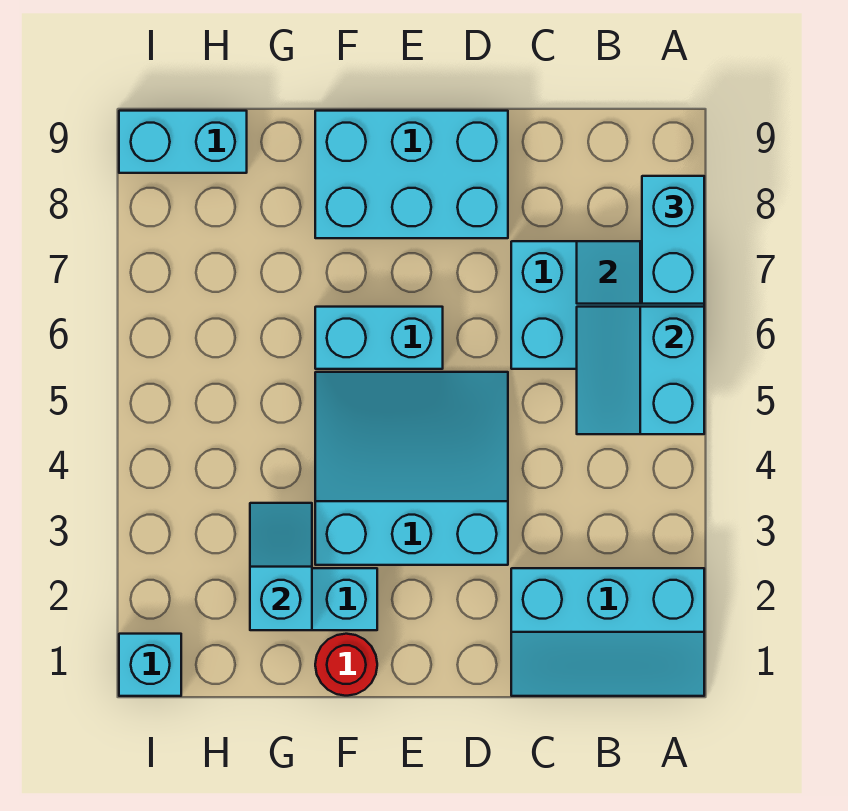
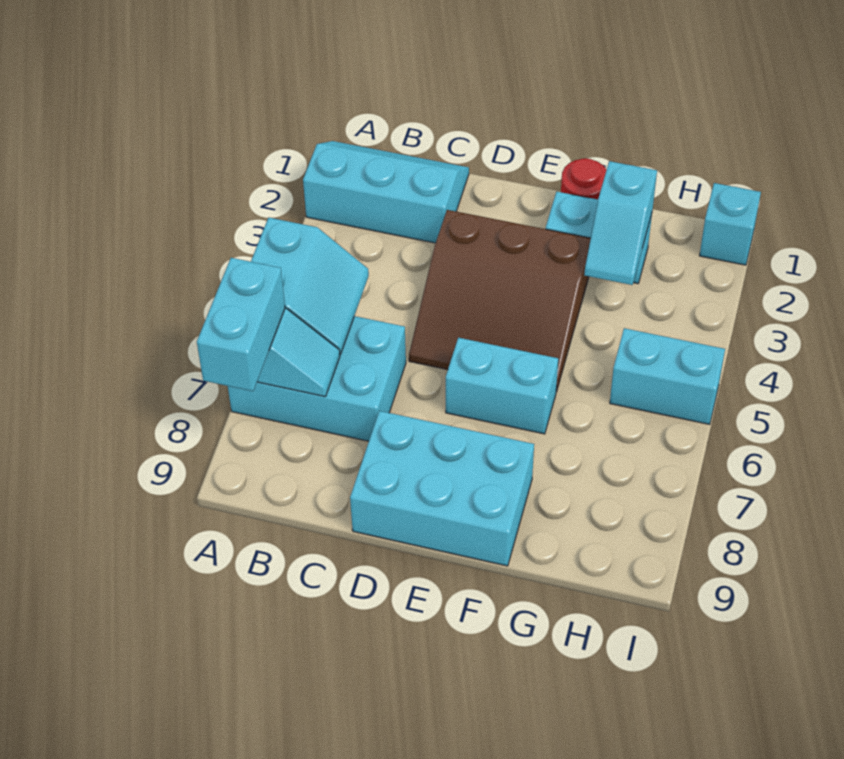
cyan 3x3 slope [315,372,508,565] -> brown 3x3 slope [409,210,591,392]
cyan 1x2 brick [119,111,247,173] -> cyan 1x2 brick moved to [610,328,725,424]

